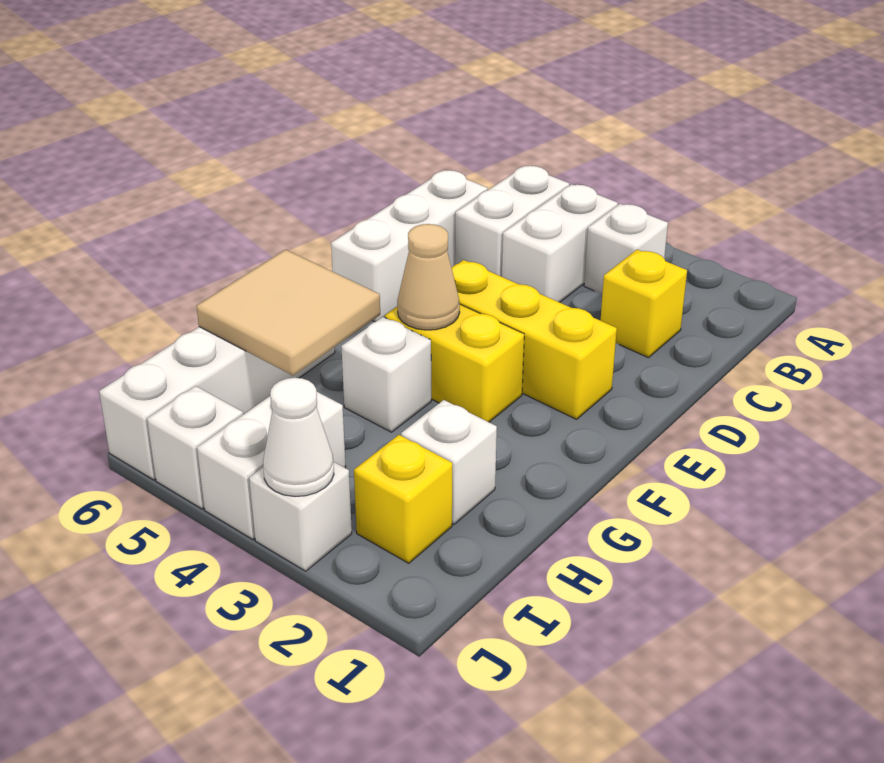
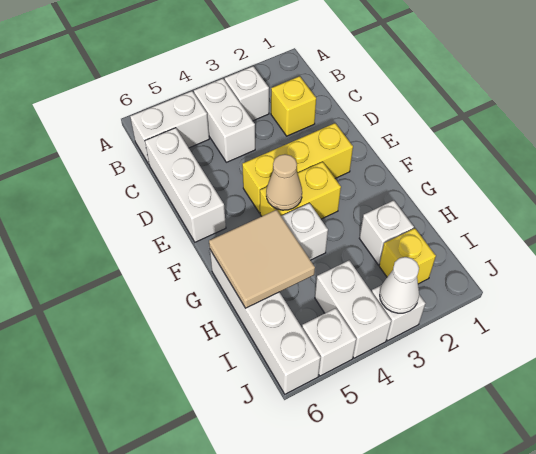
white 1x2 brick [455,166,569,277] -> white 1x2 brick turned to [130,91,209,164]

